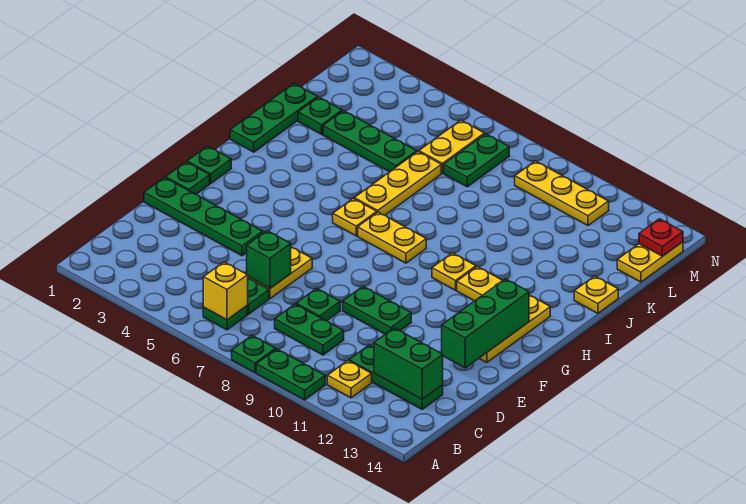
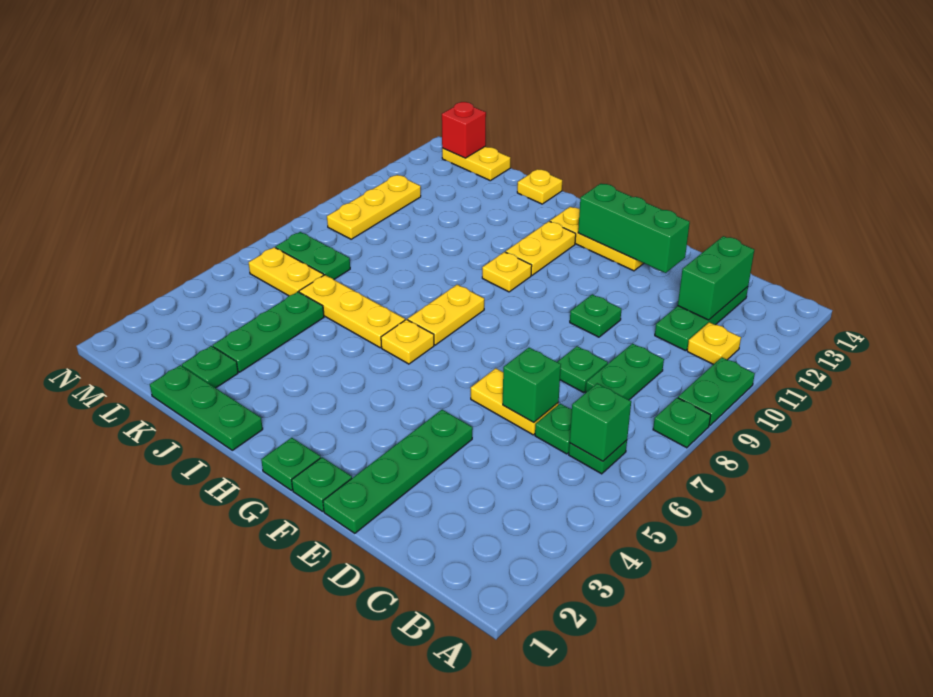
yellow 1x1 brick [203,262,248,320] -> green 1x1 brick [570,383,631,461]
green 1x2 plate [343,286,411,334] -> green 1x1 plate [570,294,621,337]
red 1x1 plate [639,219,683,256] -> red 1x1 brick [442,102,486,158]

